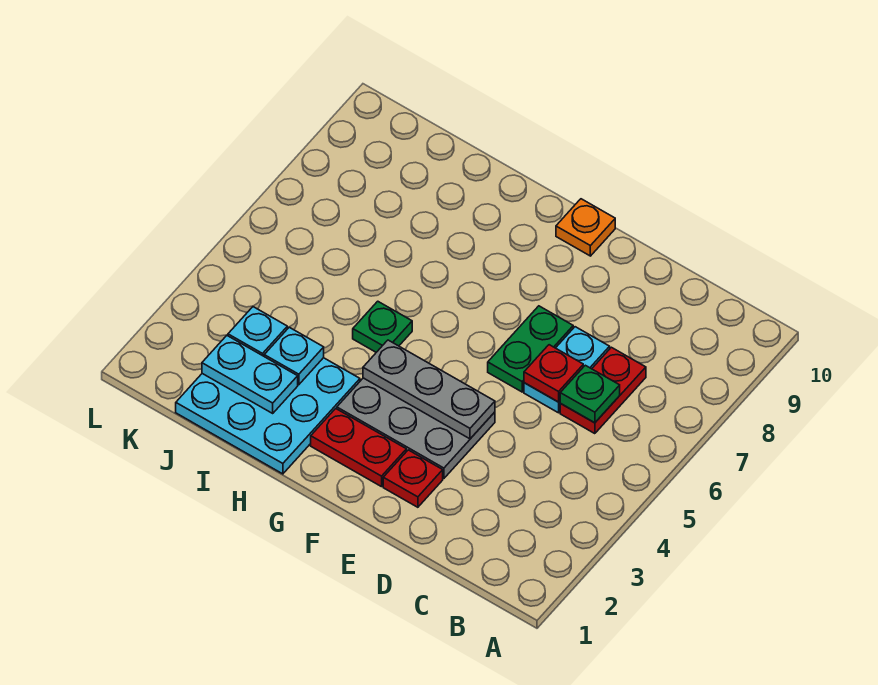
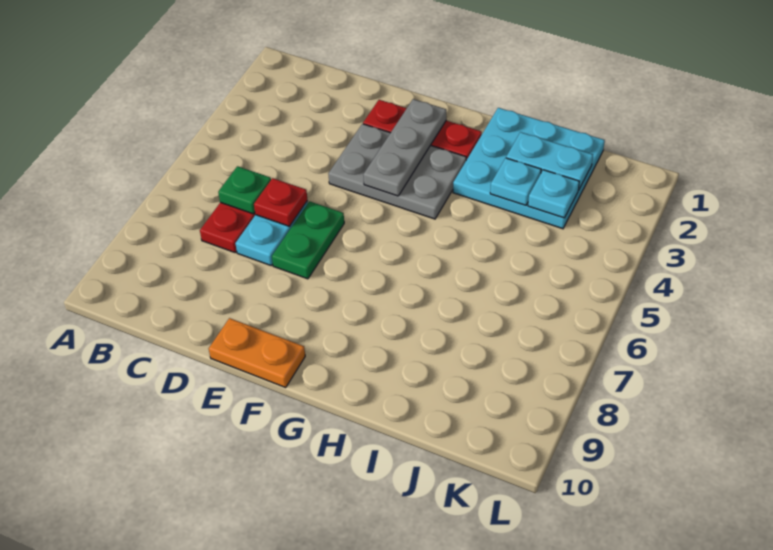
grey 1x3 plate [363,340,495,439] -> grey 1x3 plate turned to [363,99,446,196]
orange 1x1 plate [556,199,615,256] -> orange 1x2 plate [209,318,305,387]
green 1x1 plate [353,301,412,352] -> none

